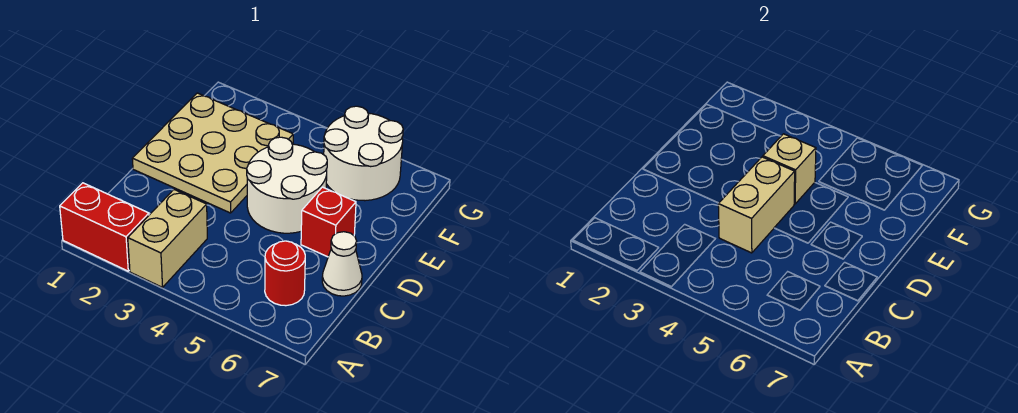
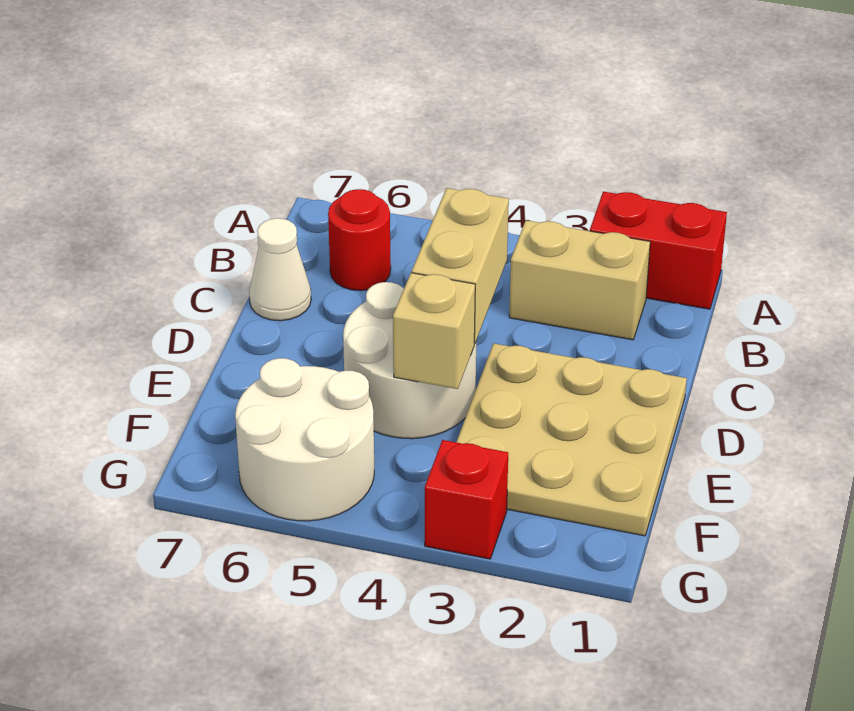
tan 1x2 brick [128,190,207,287] -> tan 1x2 brick turned to [509,220,650,340]
red 1x1 brick [301,187,356,257] -> red 1x1 brick moved to [425,440,508,559]

